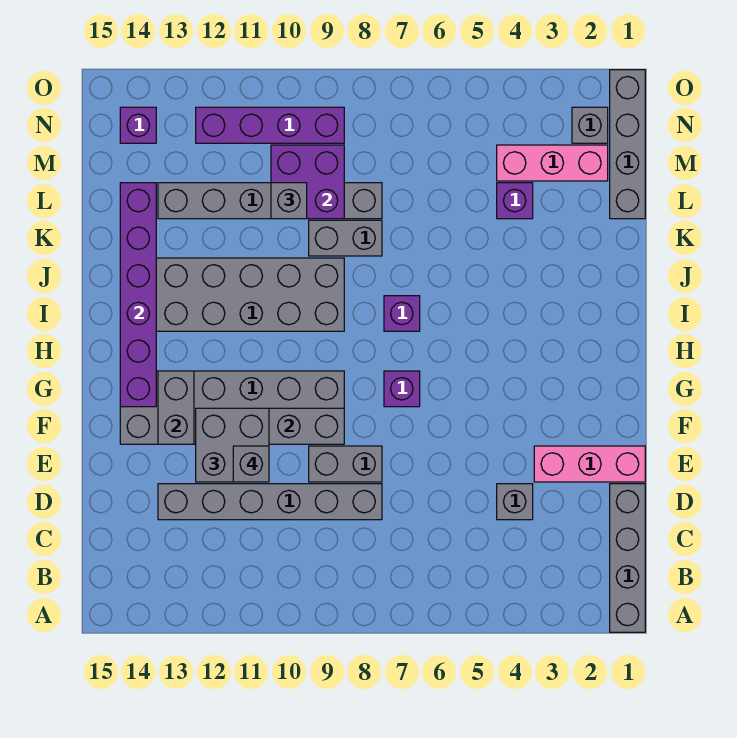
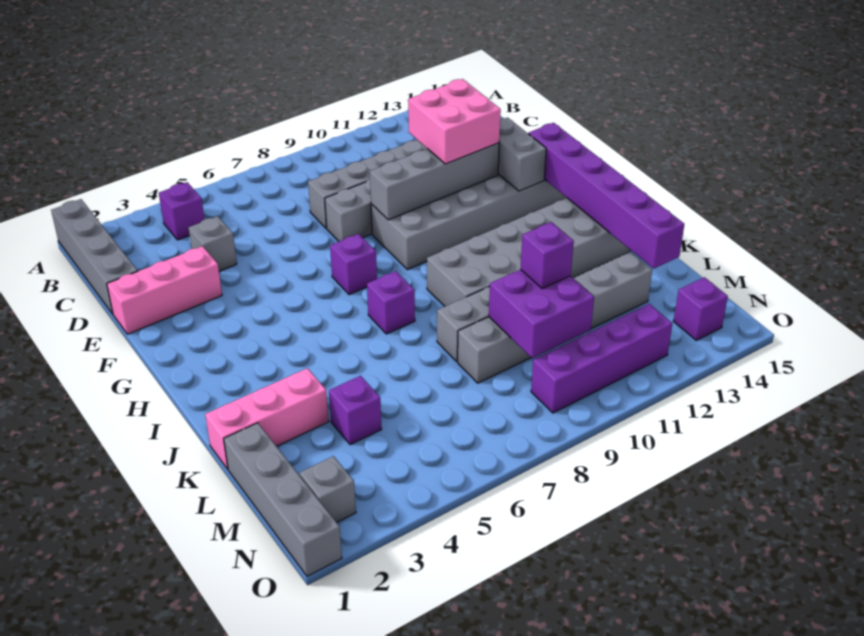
none -> purple 1x1 brick [159,182,204,240]
grey 2x2 brick [196,408,269,482] -> pink 2x2 brick [408,79,501,164]
grey 1x1 brick [233,446,269,482] -> none
grey 1x1 brick [271,183,307,219] -> purple 1x1 brick [520,222,574,289]
pink 1x3 brick [497,145,608,181] -> pink 1x3 brick moved to [205,368,329,469]

